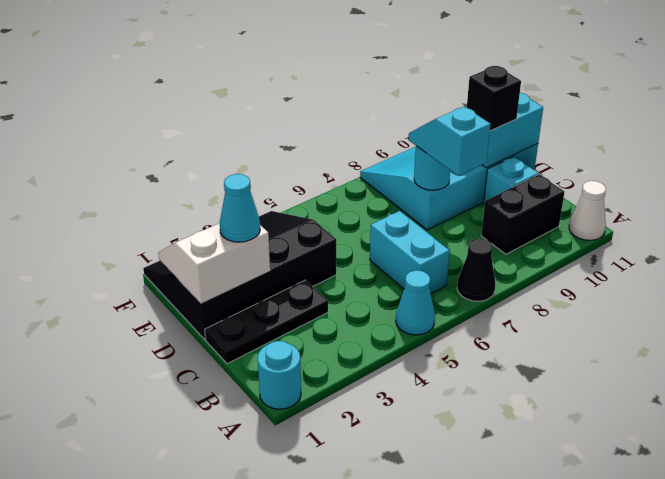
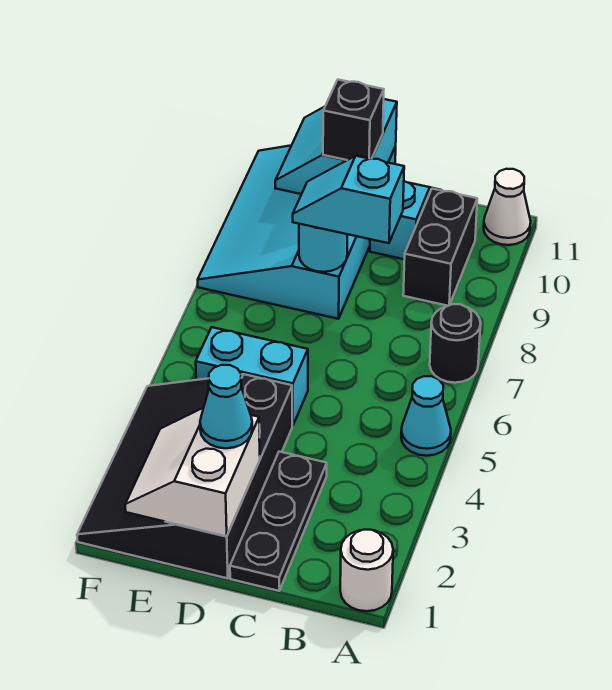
cyan 1x1 round brick [258,341,301,409] -> white 1x1 round brick [340,530,393,611]
black 1x1 cone [457,239,495,301] -> black 1x1 round brick [430,304,481,383]
cyan 1x2 brick [370,211,450,294] -> cyan 1x2 brick moved to [196,327,308,425]

